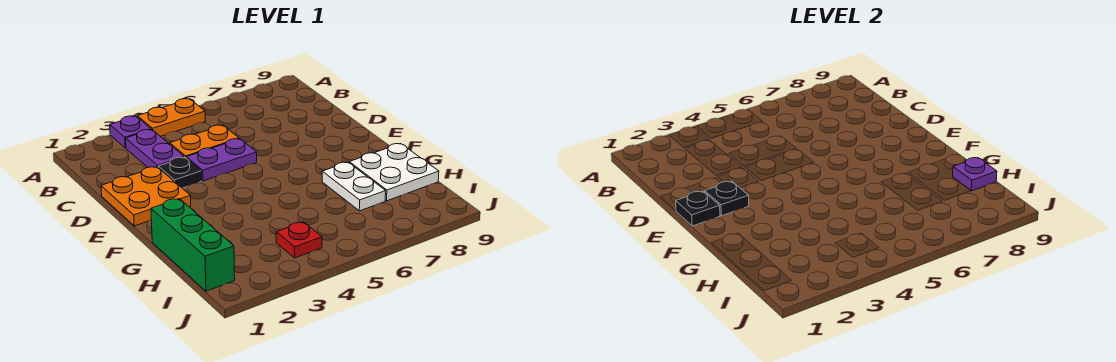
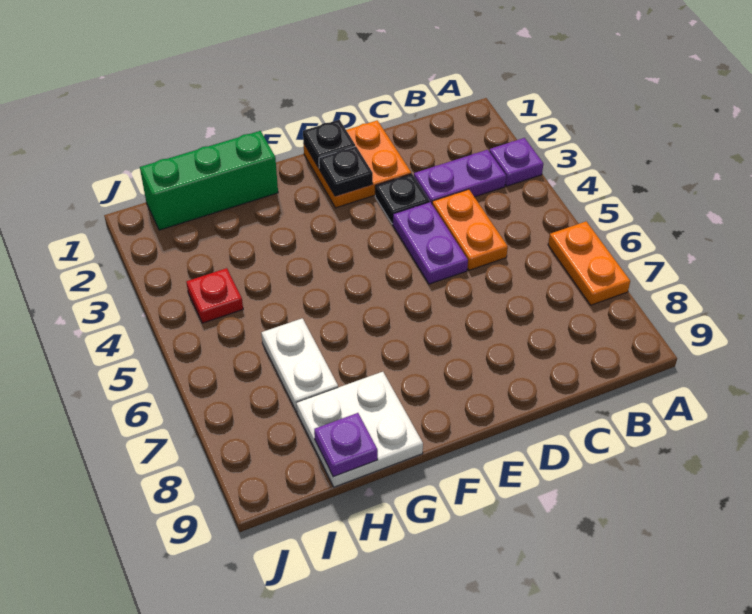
orange 1x2 plate [137,99,205,136] -> orange 1x2 plate moved to [548,221,630,305]
white 1x2 plate [322,162,386,211] -> white 1x2 plate turned to [261,318,338,411]

